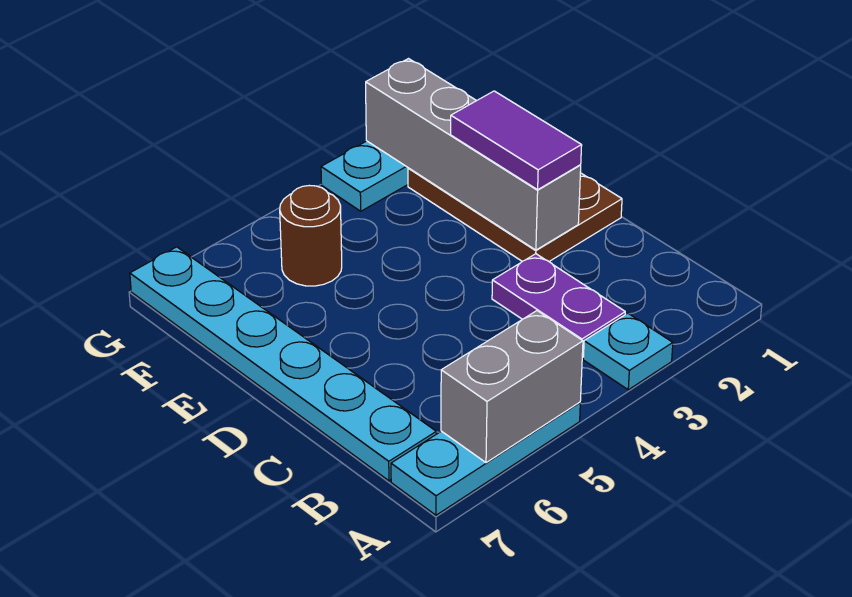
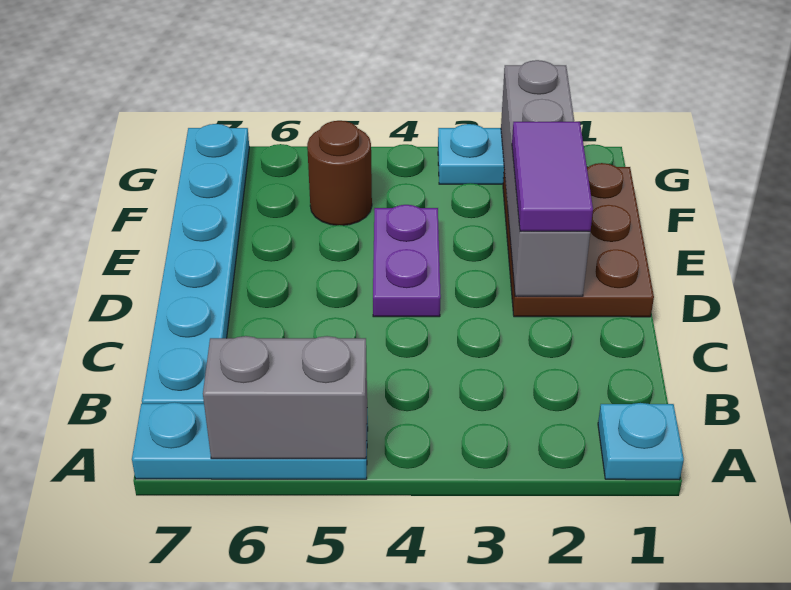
cyan 1x1 plate [583,313,673,390] -> cyan 1x1 plate moved to [598,403,684,480]
purple 1x2 plate [492,254,625,358] -> purple 1x2 plate moved to [373,205,441,317]

